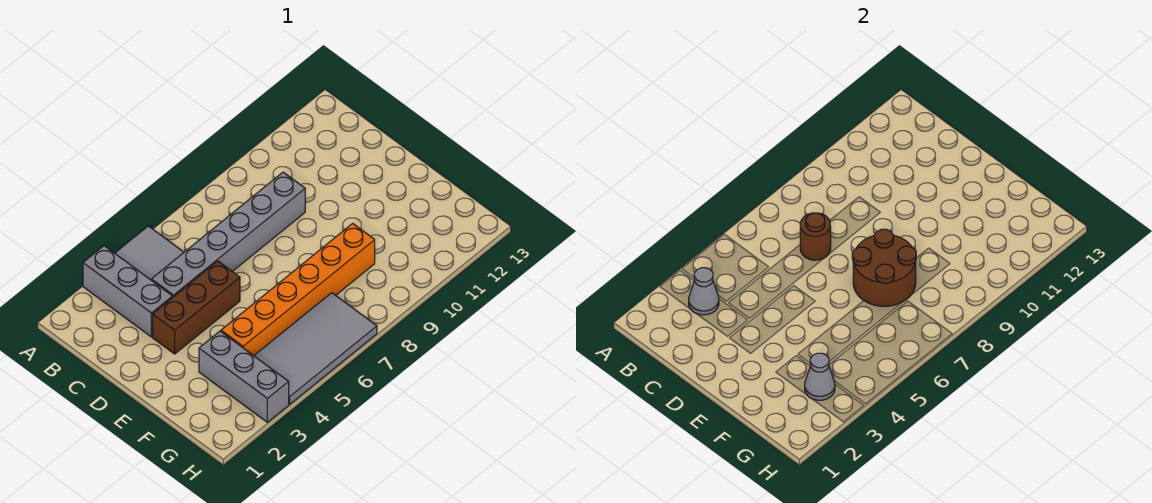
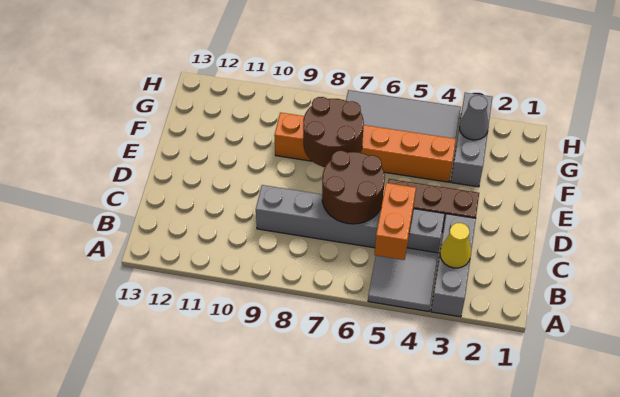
grey 1x1 cone [689,268,719,315] -> yellow 1x1 cone [440,223,471,268]
none -> orange 1x2 brick [374,183,416,260]
brown 1x1 round brick [800,213,831,260] -> brown 2x2 round brick [322,151,385,224]

